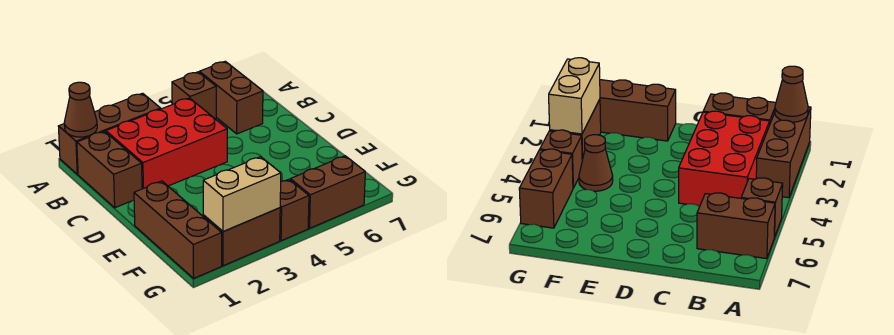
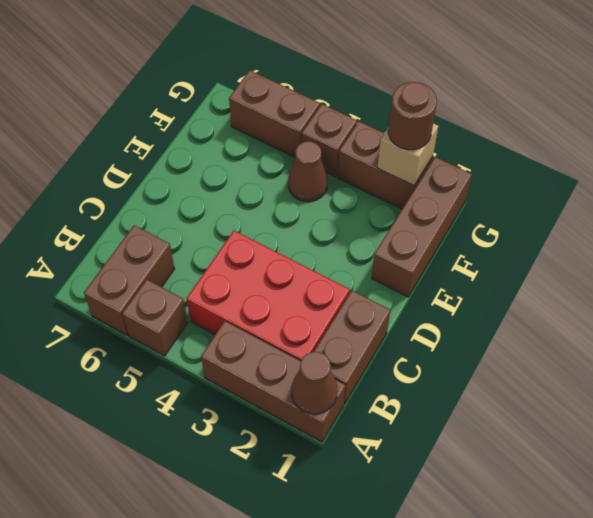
tan 1x2 brick [203,157,281,232] -> tan 1x1 brick [377,123,438,186]
none -> brown 1x1 round brick [388,82,437,150]

